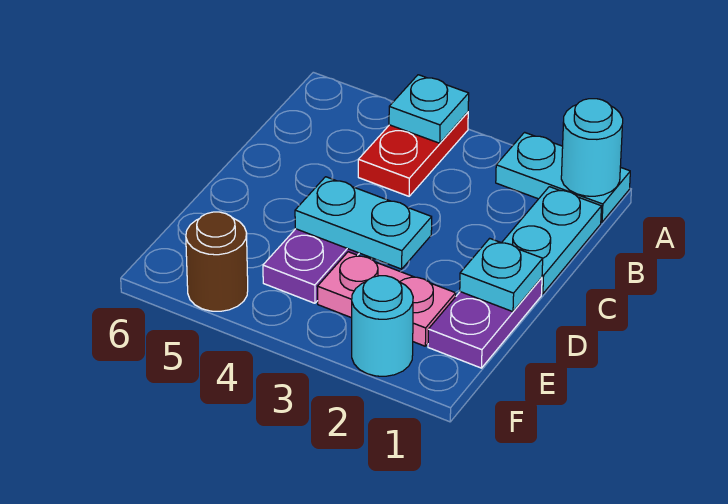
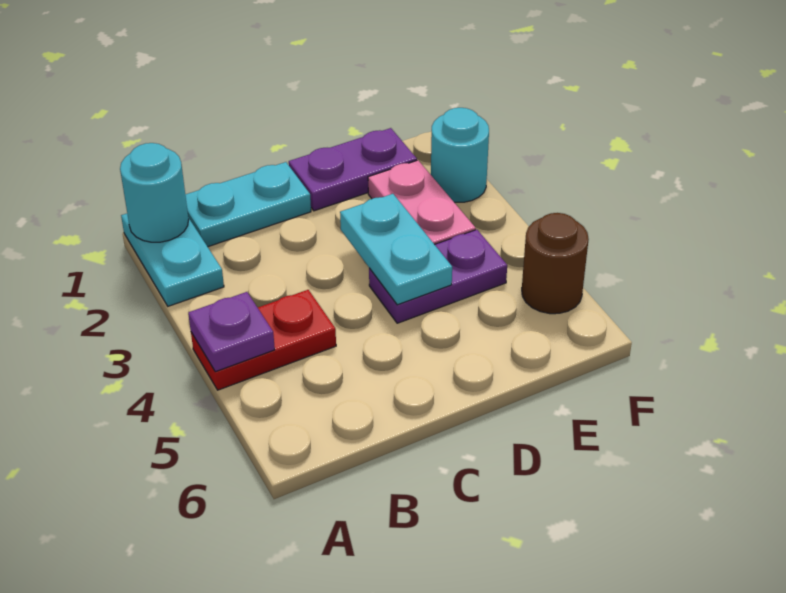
cyan 1x1 plate [389,75,469,143] -> purple 1x1 plate [188,292,275,372]
cyan 1x1 plate [460,238,543,312] -> none

